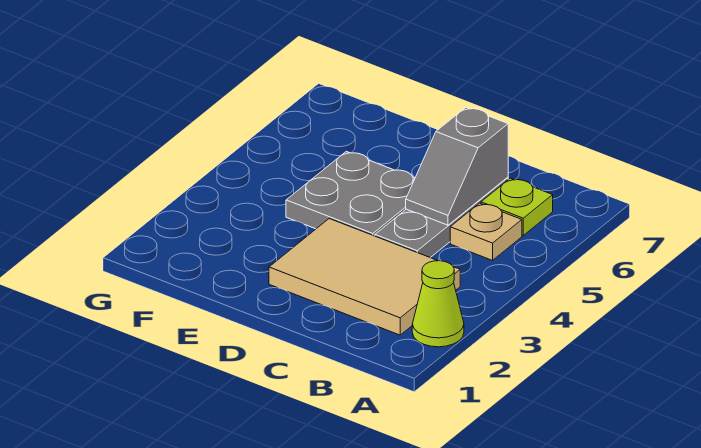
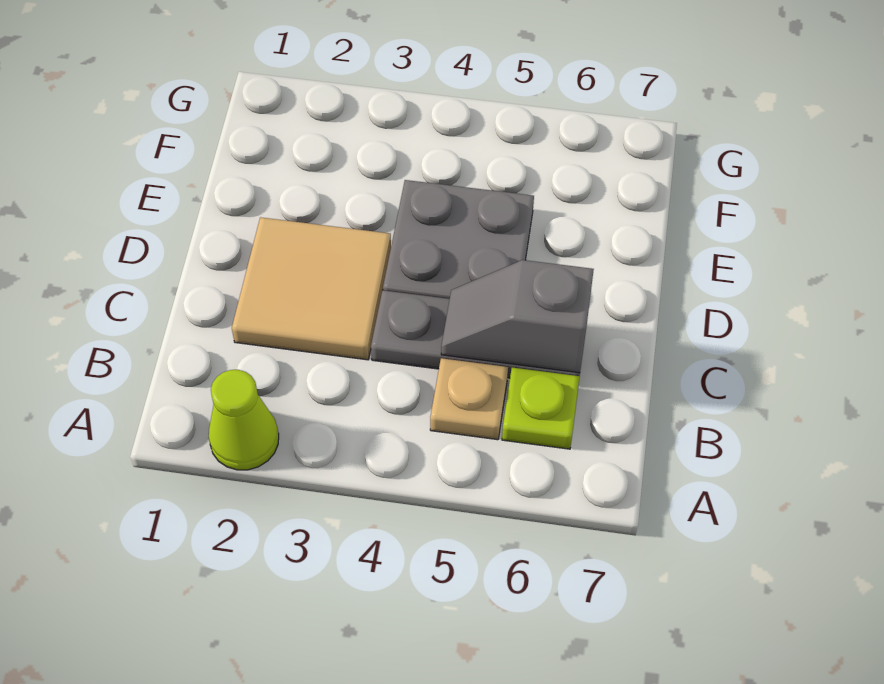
tan 2x3 tile [269,219,460,335] -> tan 2x2 tile [232,217,391,360]

